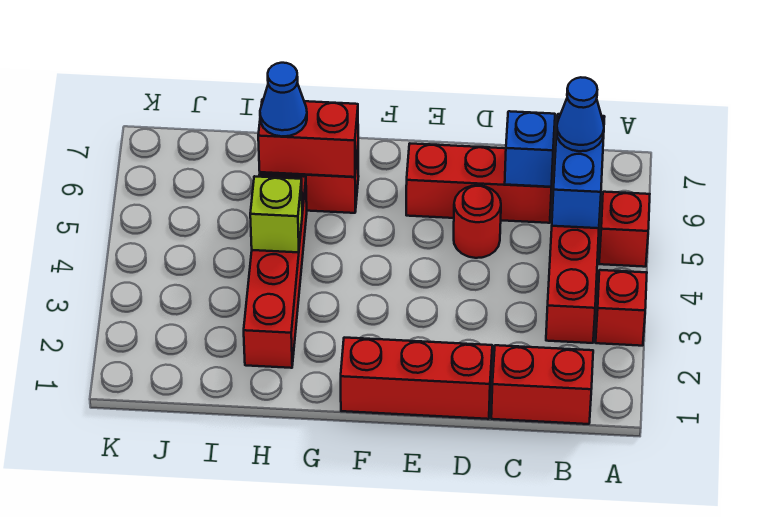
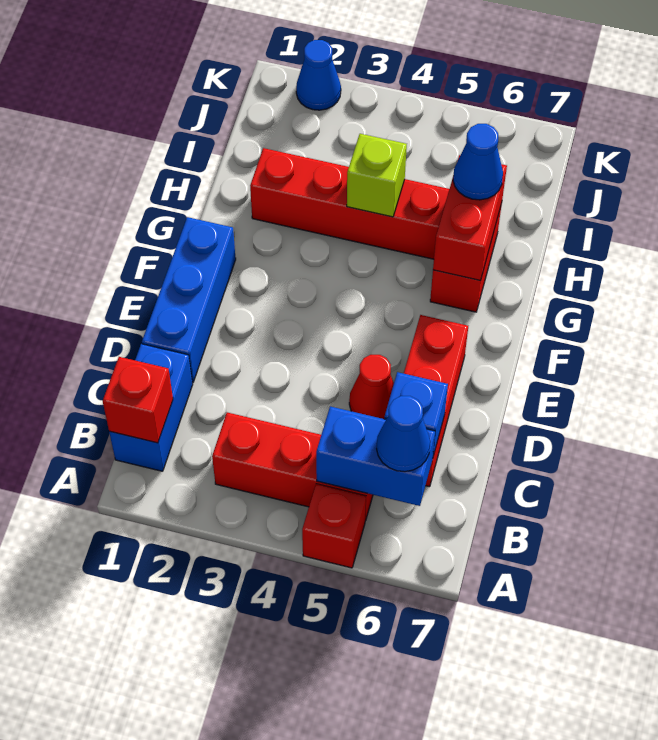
red 1x1 brick [596,270,647,346] -> red 1x1 brick moved to [103,357,173,443]
red 1x2 brick [491,345,593,424] -> blue 1x2 brick [109,344,193,471]
red 1x3 brick [341,338,492,419] -> blue 1x3 brick [142,217,236,383]
red 1x1 round brick [454,185,501,258] -> red 1x1 cone [349,355,394,419]
none -> blue 1x1 cone [296,40,341,110]

